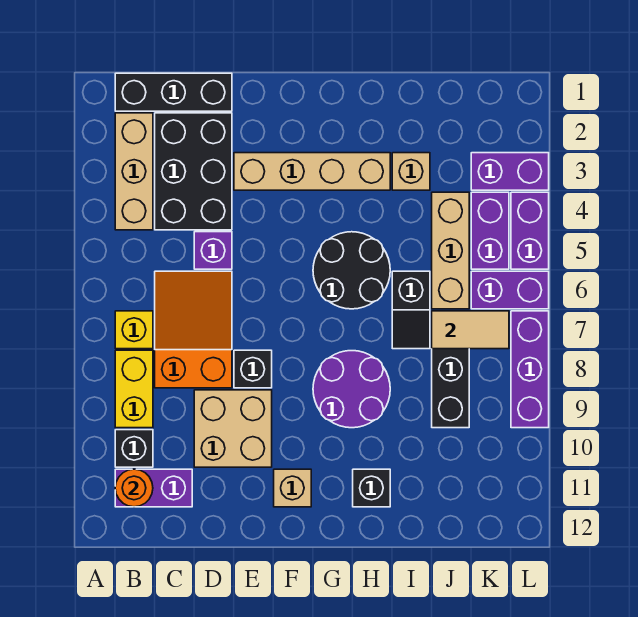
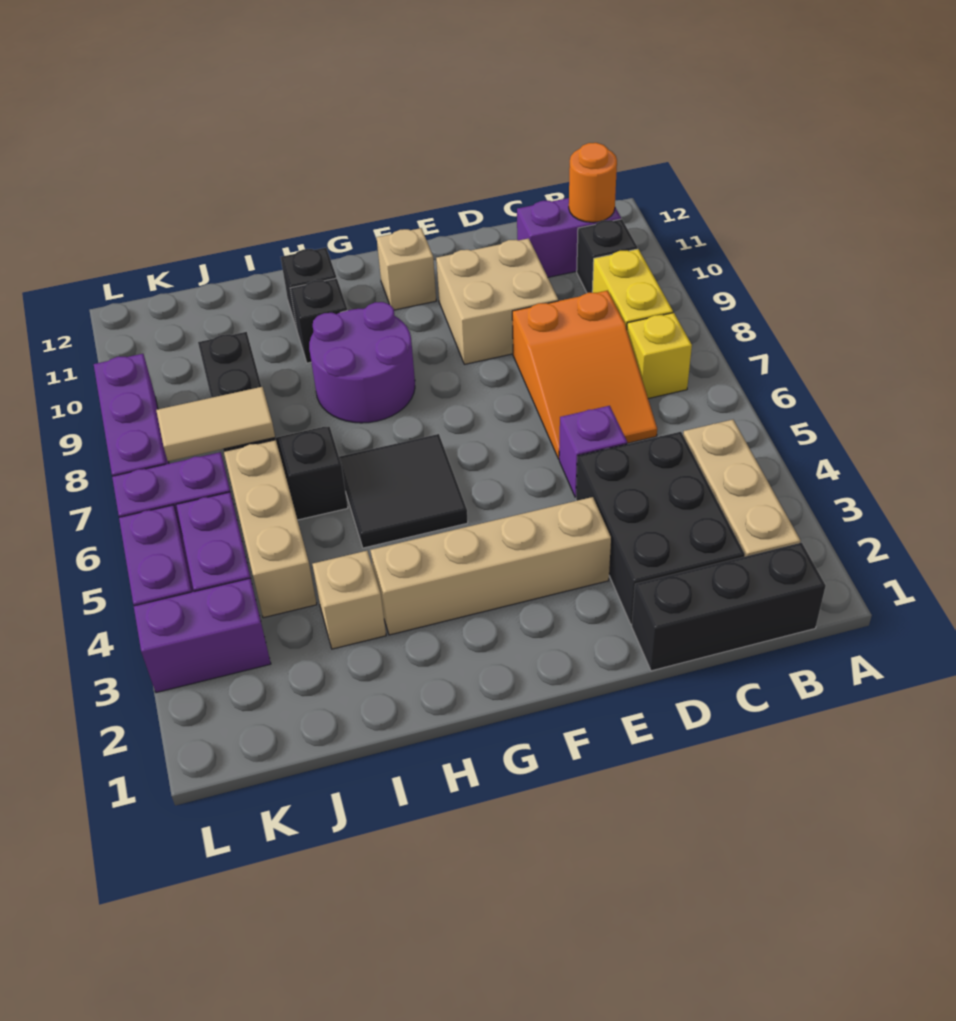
black 1x1 brick [234,350,272,388] -> black 1x1 brick moved to [290,278,347,363]
black 2x2 round brick [313,232,390,309] -> black 2x2 tile [339,434,468,548]

